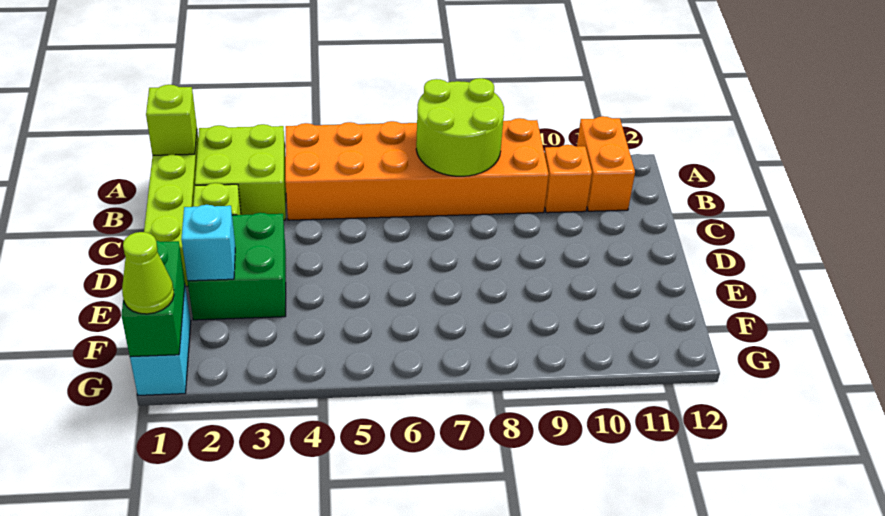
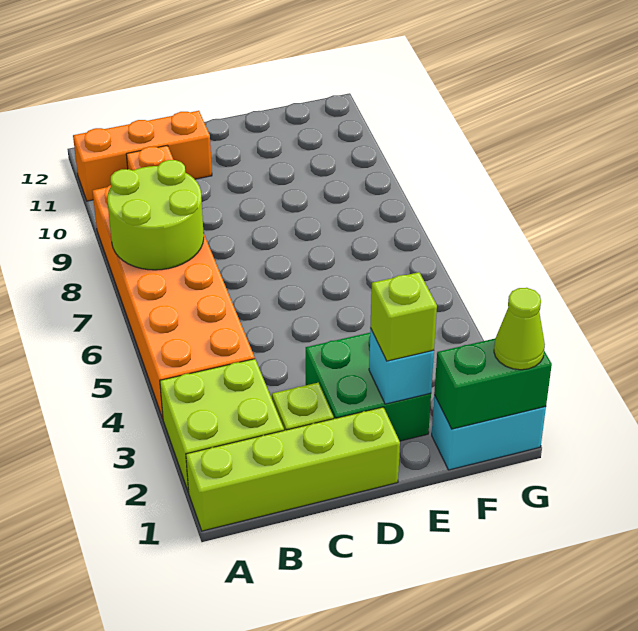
lime 1x1 brick [146,85,197,155] -> lime 1x1 brick moved to [370,272,437,361]
orange 1x2 brick [577,116,635,211] -> orange 1x3 brick [73,111,212,201]

